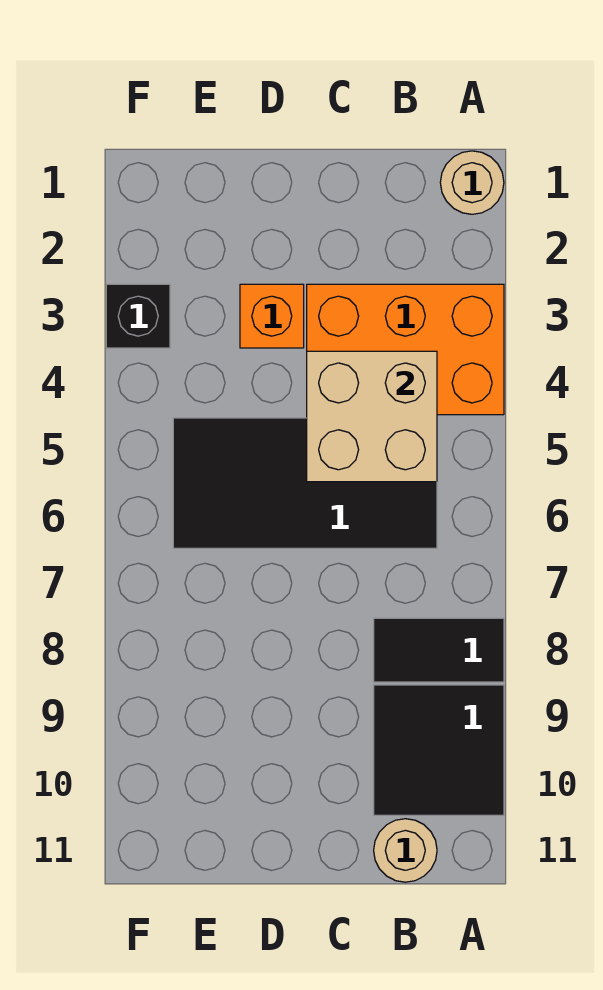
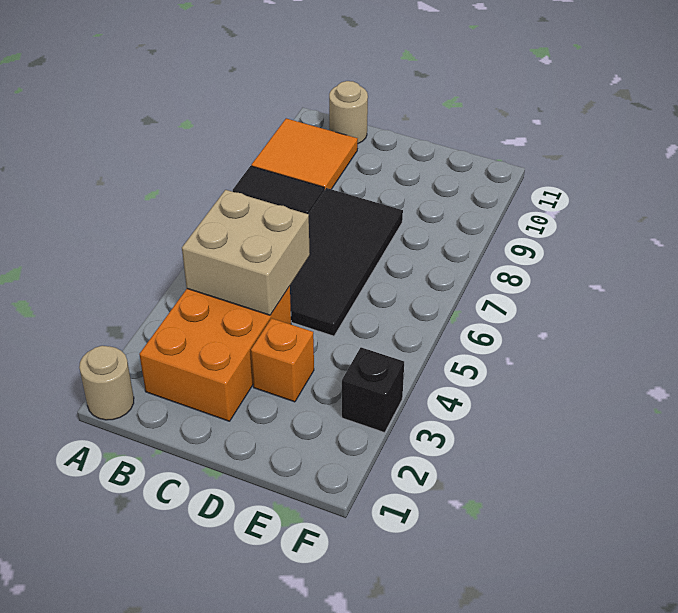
orange 2x3 brick [307,284,504,415] -> orange 2x3 brick turned to [139,286,291,421]
black 2x2 tile [374,685,504,815] -> orange 2x2 tile [251,118,358,190]
black 2x4 tile [173,418,437,548] -> black 2x4 tile turned to [290,188,403,336]

